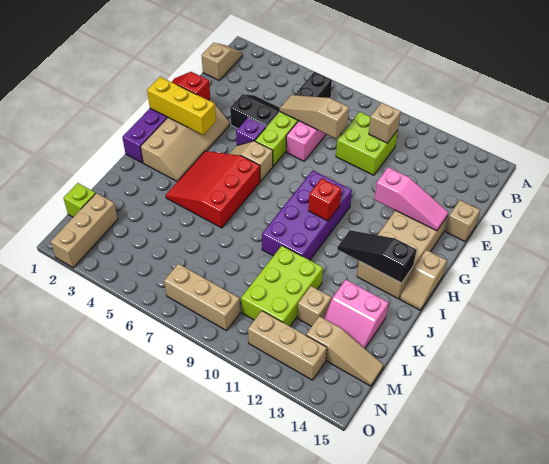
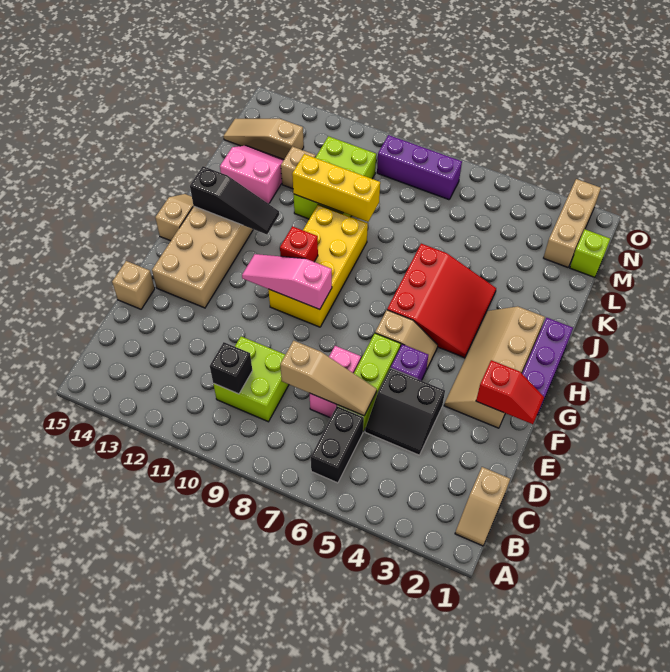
tan 1x1 brick [369,102,401,143] -> black 1x1 brick [210,342,252,394]
pink 1x3 slope [374,167,448,231] -> pink 1x3 slope moved to [242,254,332,310]
yellow 1x3 brick [147,77,216,135] -> yellow 1x3 brick moved to [292,154,380,222]
purple 2x4 brick [262,171,352,260] -> yellow 2x4 brick [268,205,368,327]
tan 1x3 brick [164,264,240,331] -> purple 1x3 brick [377,135,462,200]
tan 1x3 brick [248,311,327,380] -> none

